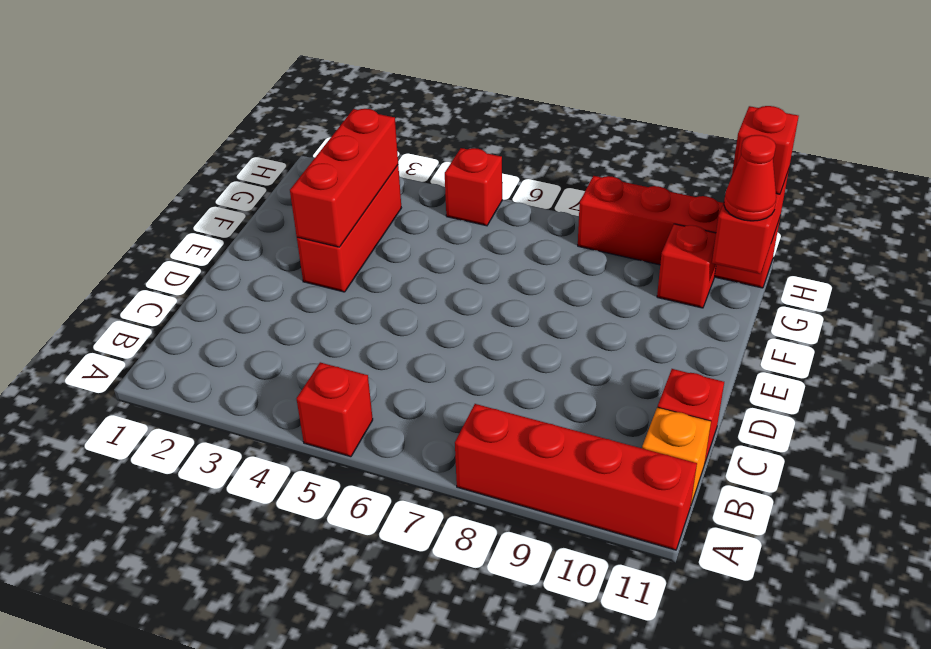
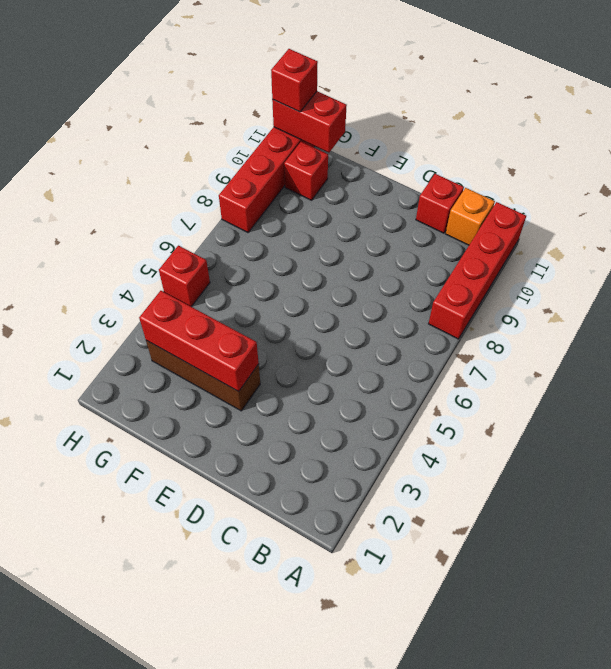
red 1x1 brick [296,362,373,457] -> none
red 1x3 brick [297,165,401,292] -> brown 1x3 brick [146,340,260,411]
red 1x1 cone [724,135,776,221] -> none

